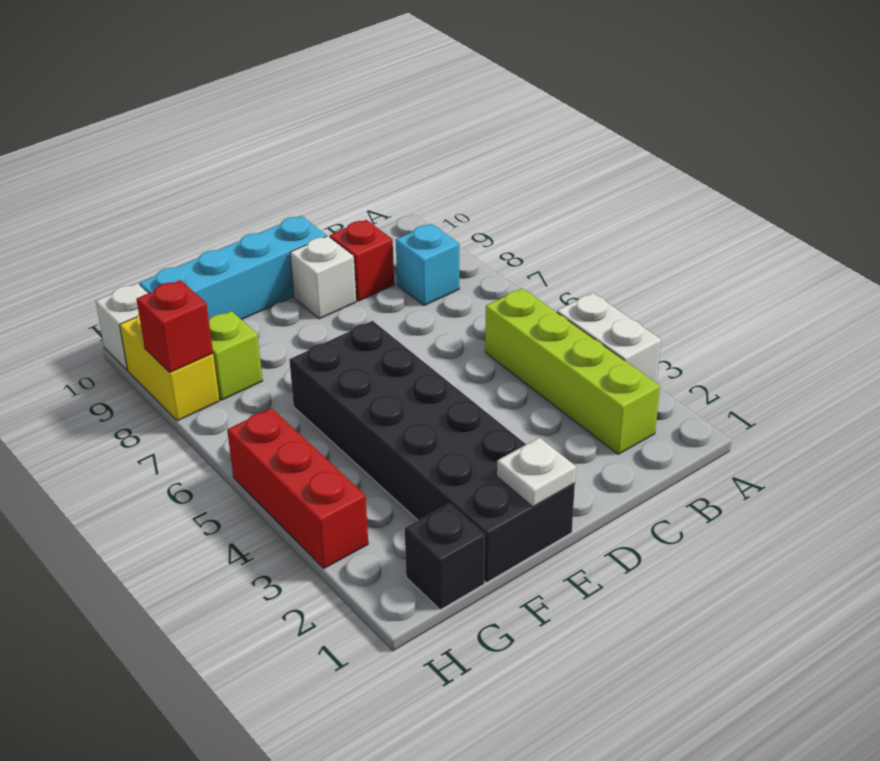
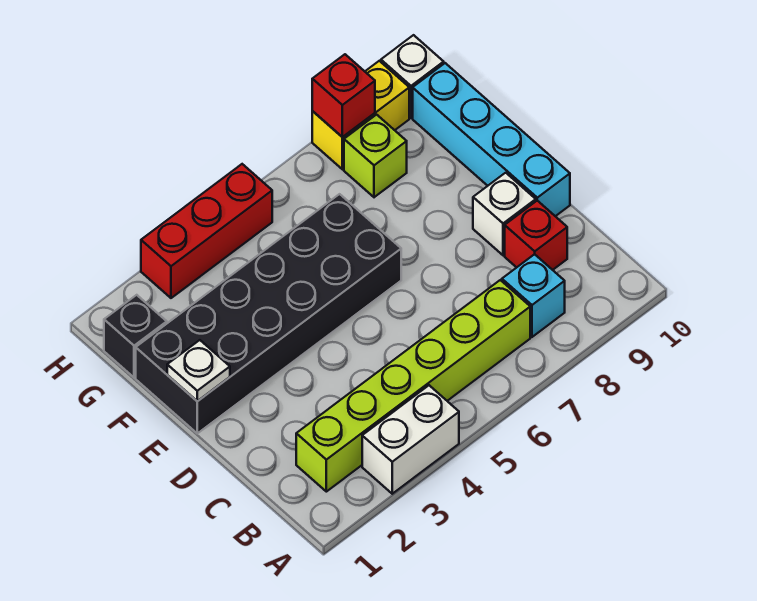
lime 1x4 brick [485,288,660,454] -> lime 1x6 brick [296,280,530,492]

